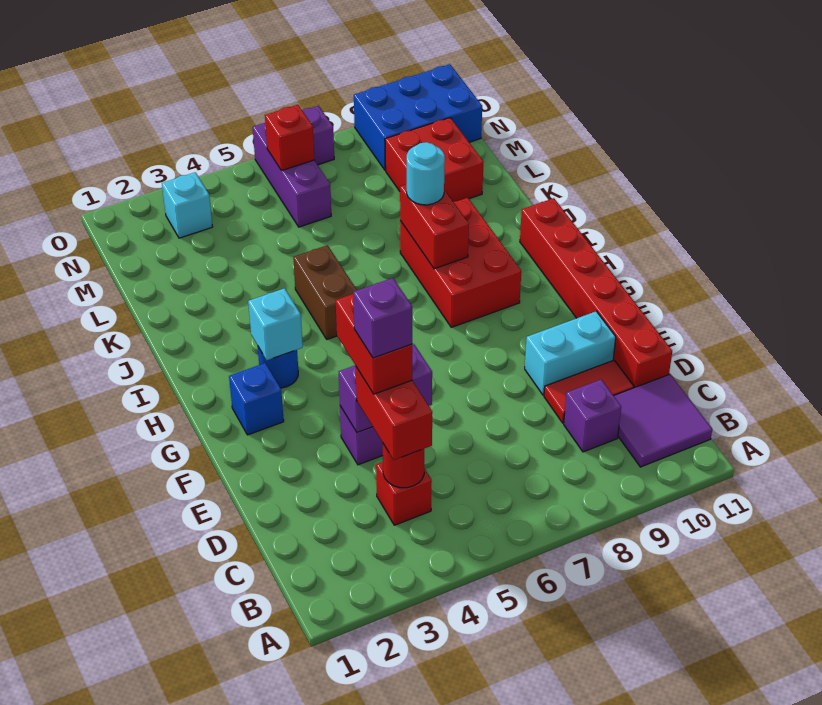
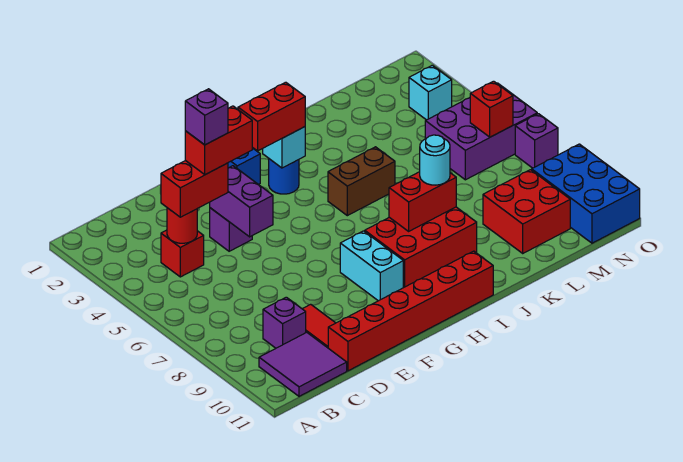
cyan 1x2 brick [525,311,616,395] -> cyan 1x2 brick moved to [340,231,403,301]
none -> red 1x2 brick [238,82,305,151]
purple 1x3 brick [253,123,331,227] -> purple 2x3 brick [425,83,537,180]

